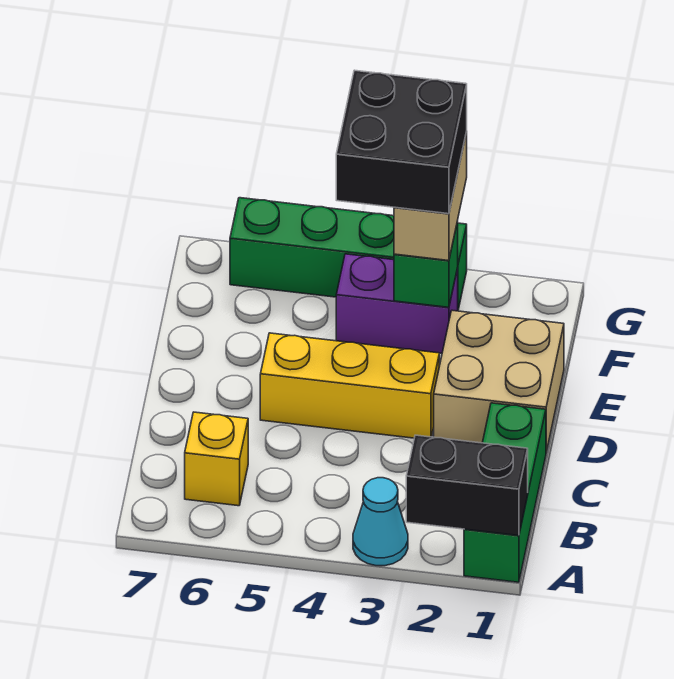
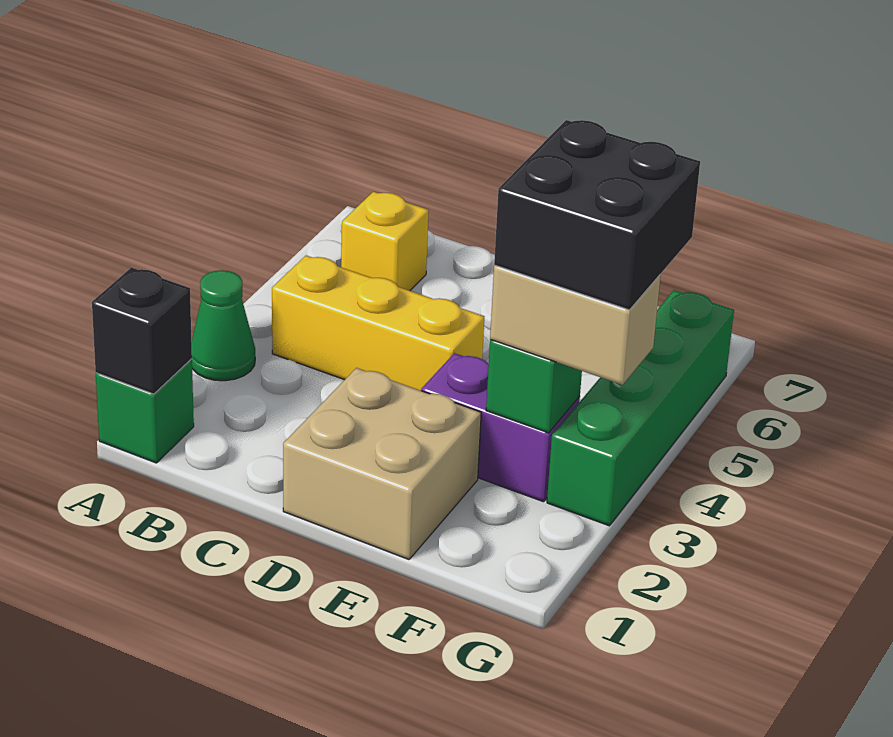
green 1x3 brick [464,403,546,582] -> green 1x1 brick [96,359,194,463]
black 1x2 brick [406,435,528,536] -> black 1x1 brick [92,268,192,394]
cyan 1x1 cone [353,478,408,566] -> green 1x1 cone [192,270,255,381]
yellow 1x3 brick [260,333,439,438] -> yellow 1x3 brick turned to [272,256,484,391]
purple 1x2 brick [336,254,458,353] -> purple 1x2 brick turned to [421,353,580,502]

